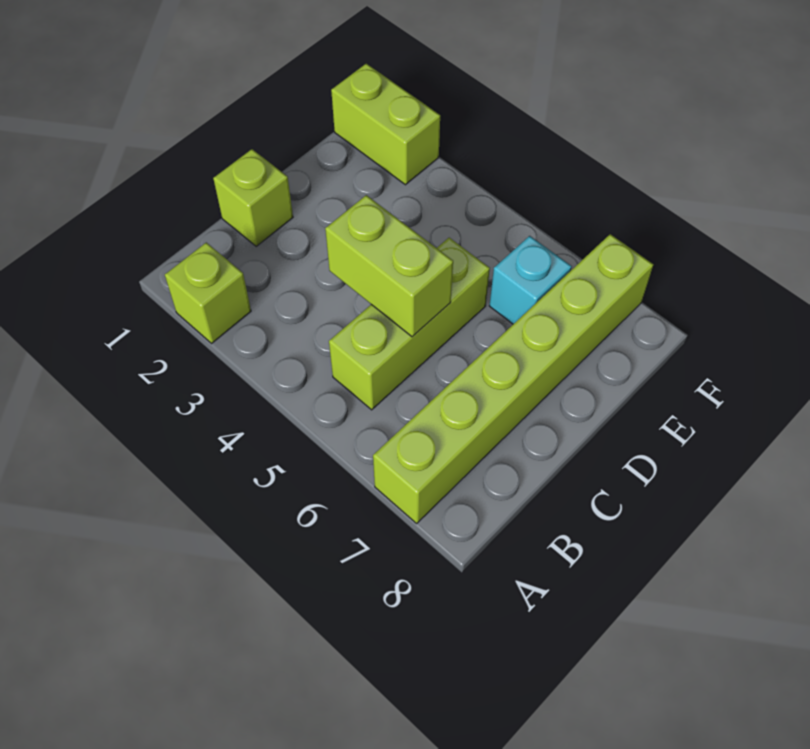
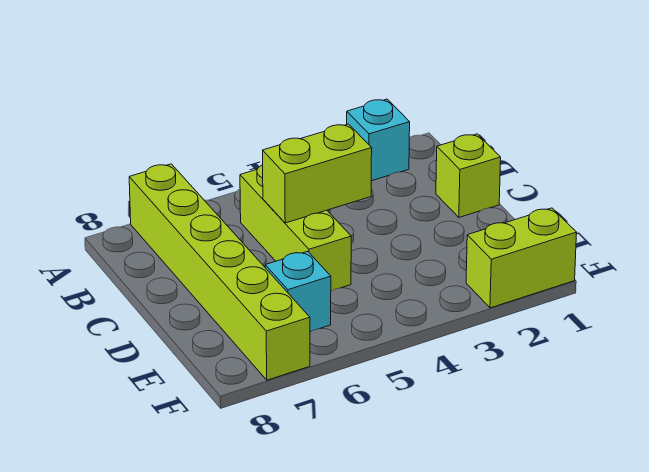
lime 1x1 brick [165,242,251,343] -> cyan 1x1 brick [347,99,410,181]

